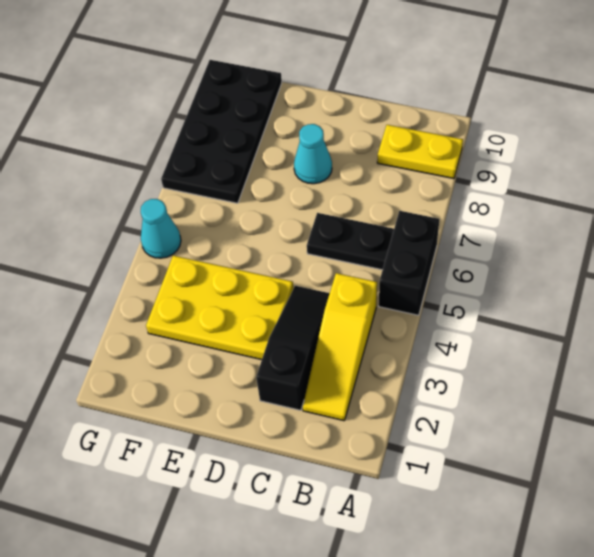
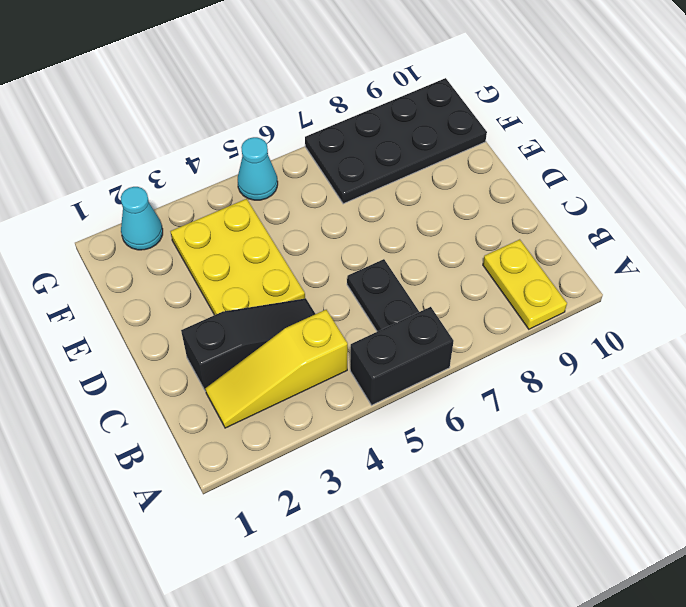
cyan 1x1 cone [294,124,332,184] -> cyan 1x1 cone moved to [121,187,163,250]

